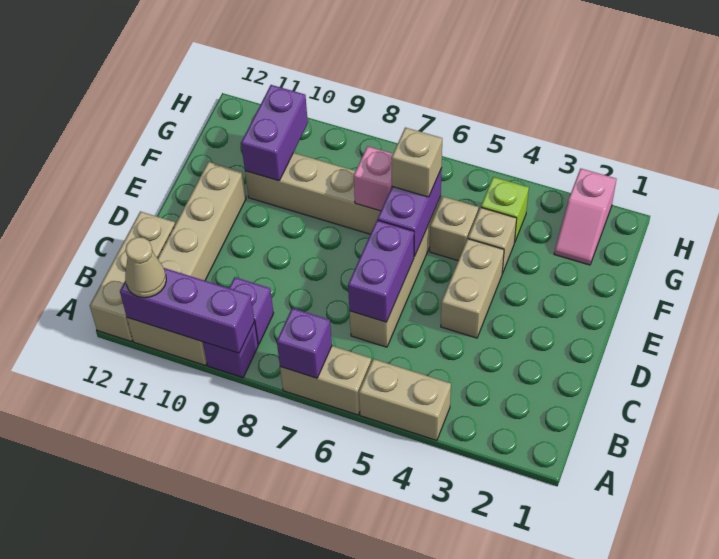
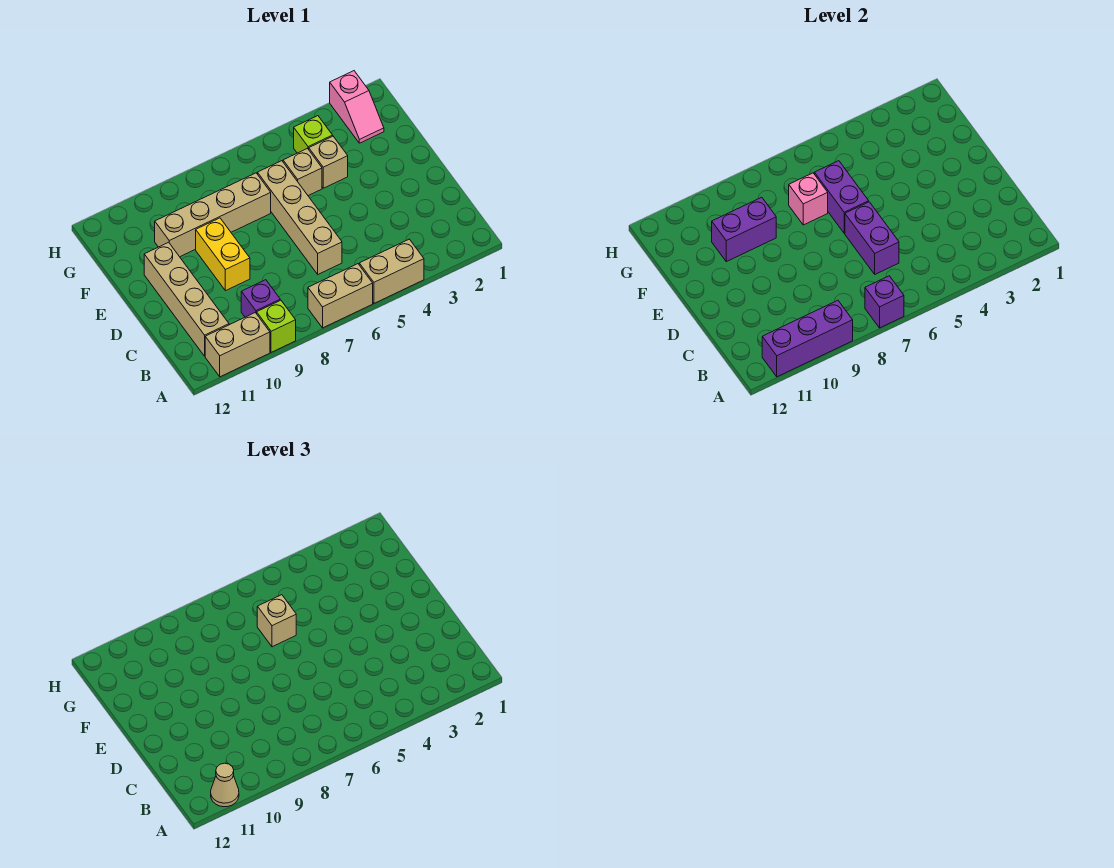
purple 1x1 brick [203,322,258,378] -> lime 1x1 brick [257,300,296,352]
tan 1x3 brick [90,211,175,342] -> none
tan 1x2 brick [441,239,504,338] -> none
none -> yellow 1x2 brick [196,218,250,291]
purple 1x2 brick [241,85,308,181] -> purple 1x2 brick turned to [712,197,776,262]

